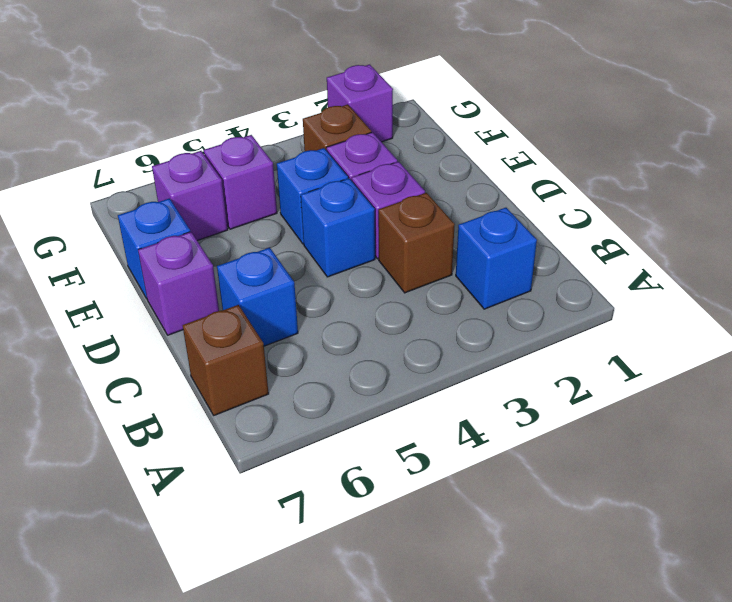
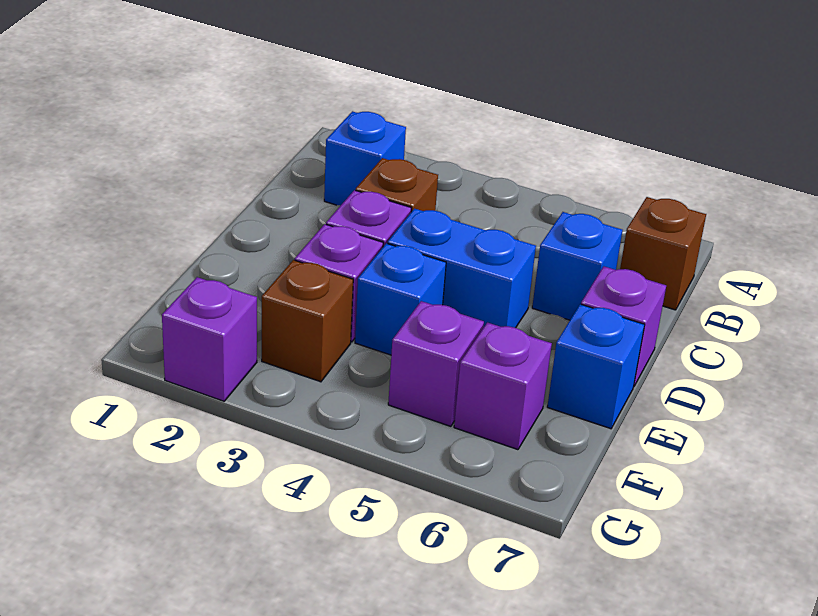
blue 1x1 brick [301,178,375,277] -> blue 1x2 brick [388,209,536,328]

